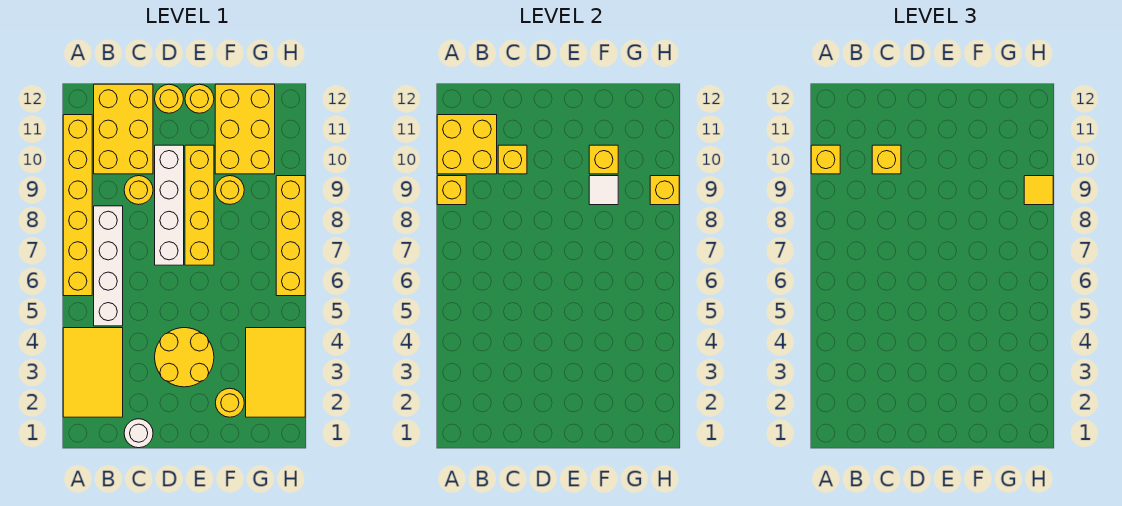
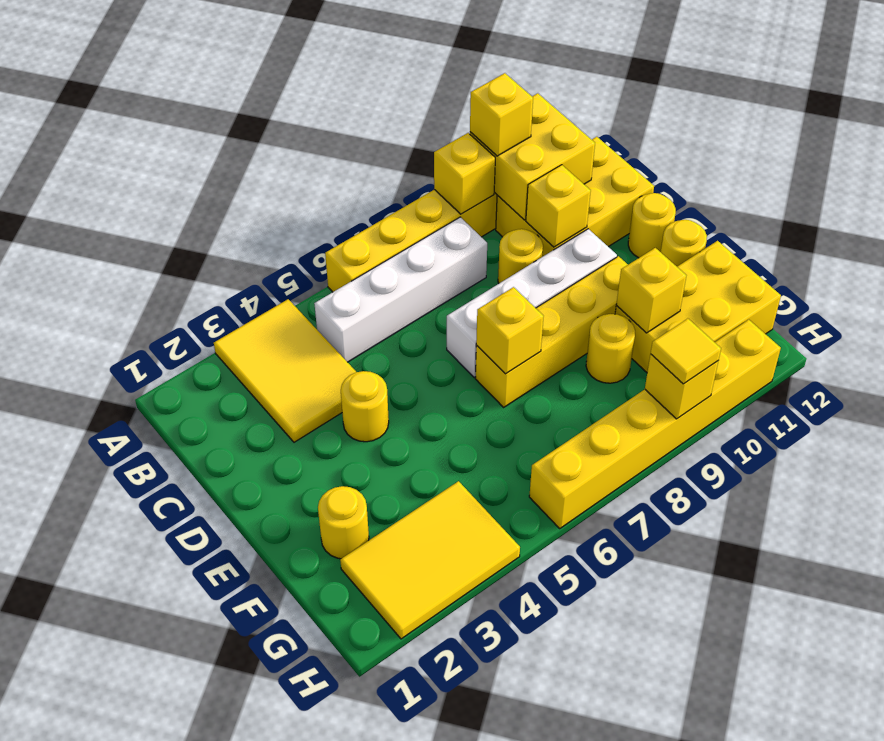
yellow 2x3 tile [63,328,123,417] -> yellow 2x3 tile turned to [214,299,356,442]
white 1x1 round brick [124,419,153,448] -> none
yellow 1x1 brick [872,145,901,174] -> yellow 1x1 brick moved to [476,287,544,374]
yellow 2x2 round brick [155,328,214,387] -> yellow 1x1 round brick [341,371,389,442]
white 1x1 tile [589,176,618,205] -> none
yellow 1x4 brick [276,176,305,296] -> yellow 1x6 brick [529,320,781,528]

